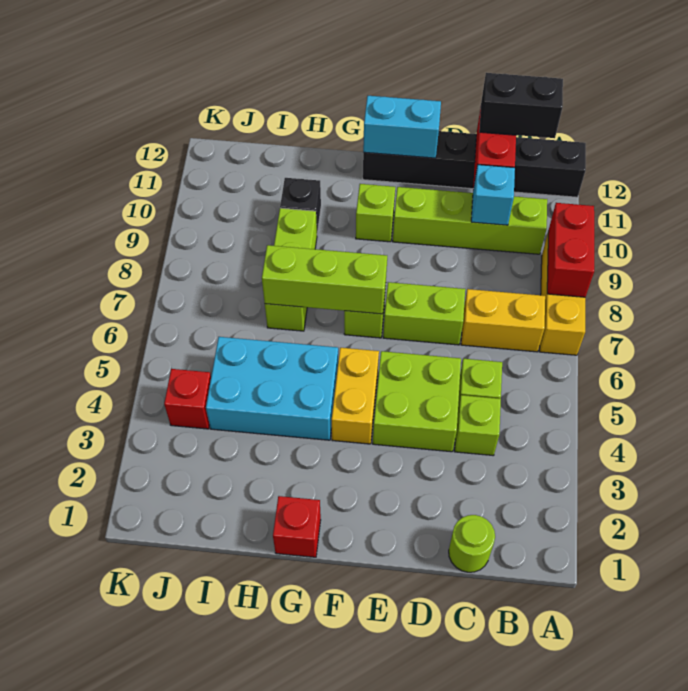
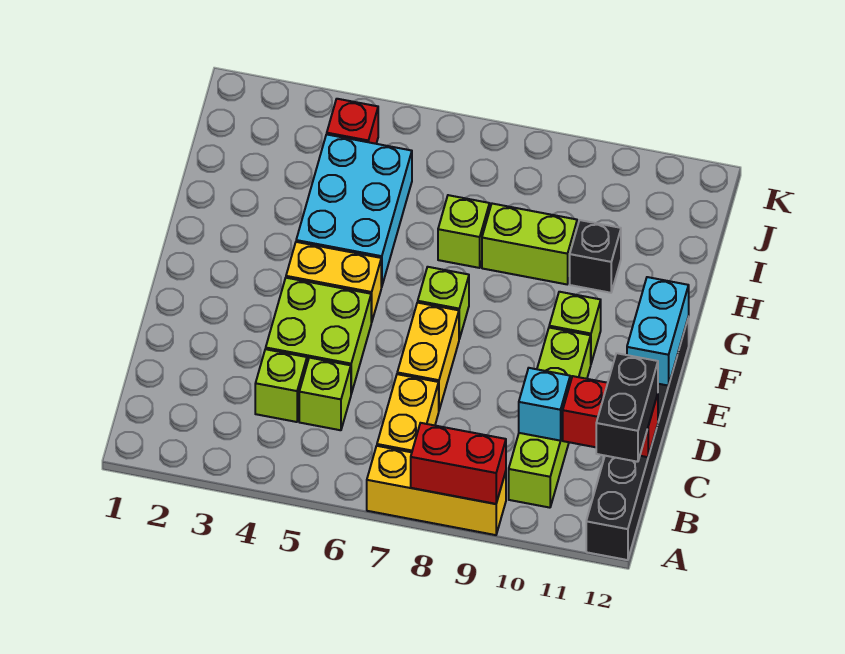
lime 1x1 round brick [449,515,495,572] -> none
lime 1x2 brick [383,282,465,345] -> yellow 1x2 brick [397,303,459,410]
lime 1x3 brick [262,245,387,314] -> none
red 1x1 brick [273,496,321,557] -> none

